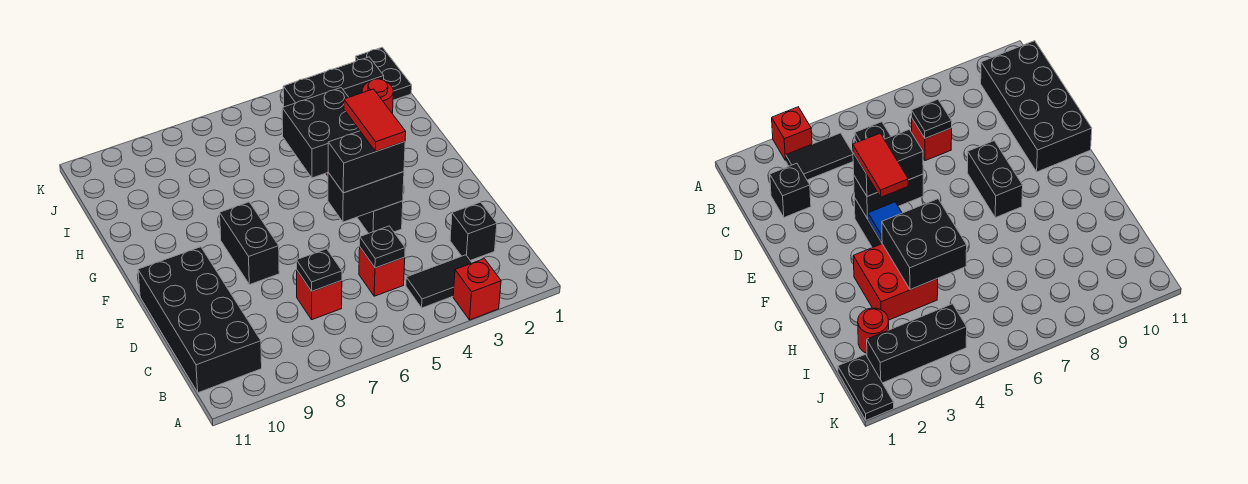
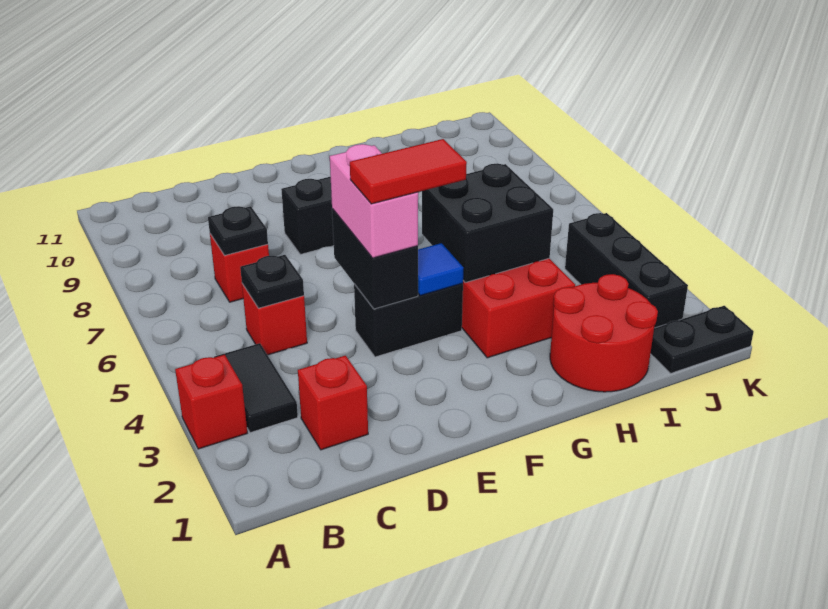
black 2x4 brick [138,247,262,393] -> none
black 1x1 brick [450,202,497,261] -> red 1x1 brick [298,356,368,450]
black 1x2 brick [328,131,405,193] -> pink 1x2 brick [330,144,418,258]
red 1x1 round brick [362,79,393,114] -> red 2x2 round brick [550,274,658,392]

